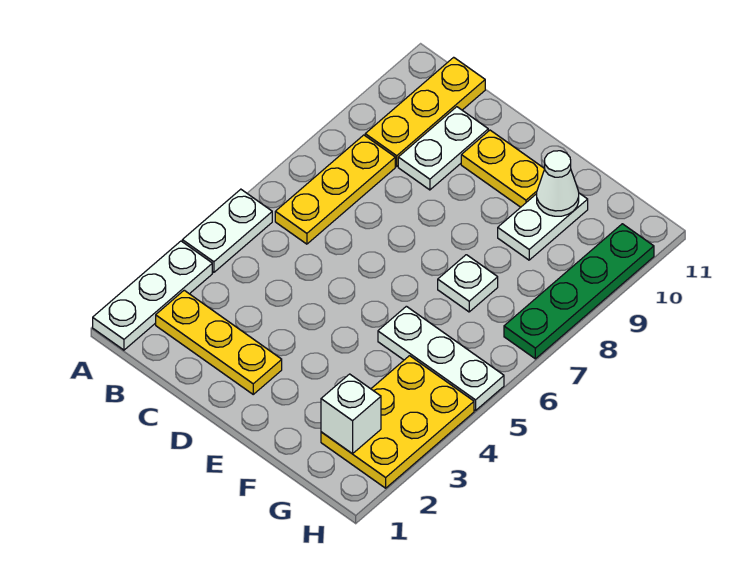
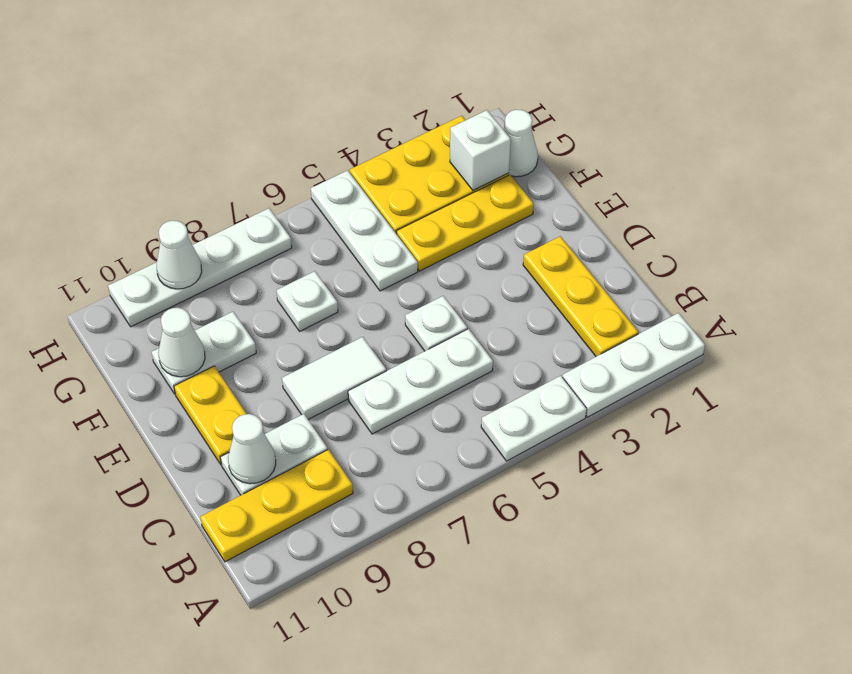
yellow 1x3 plate [275,135,395,244] -> yellow 1x3 plate moved to [396,175,534,271]
none -> white 1x3 plate [348,329,493,434]
none -> white 1x1 cone [228,414,276,484]
none -> white 1x1 plate [405,296,467,351]
none -> white 1x2 tile [282,337,386,419]
none -> white 1x1 cone [504,110,538,177]
green 1x4 plate [504,224,654,359] -> white 1x4 plate [108,208,292,327]
none -> white 1x1 cone [157,221,202,289]

